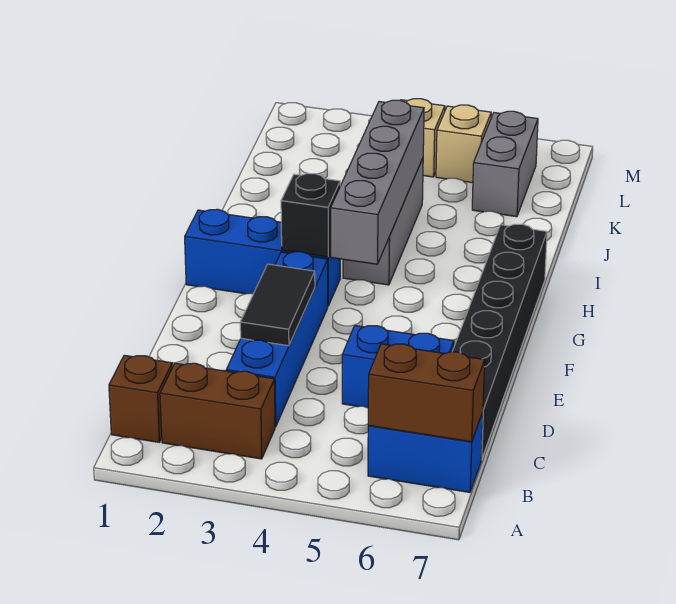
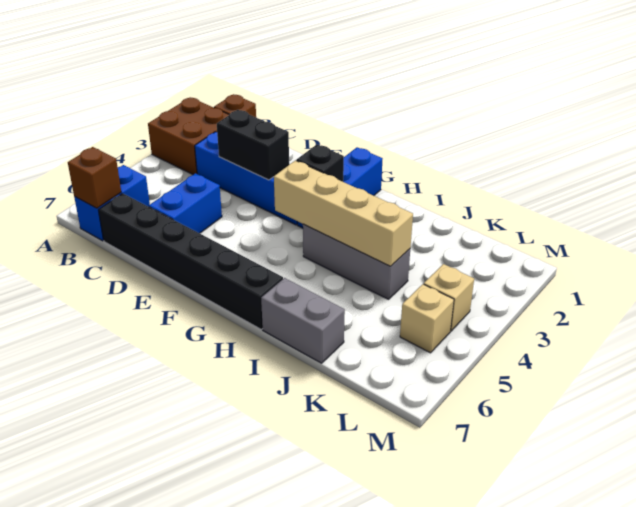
brown 1x2 brick [160,363,275,459] -> brown 2x2 brick [148,98,229,175]
brown 1x2 brick [368,344,485,442] -> brown 1x1 brick [68,147,121,208]
black 1x2 tile [240,264,315,346] -> black 1x2 brick [217,110,289,180]
grey 1x4 brick [331,100,424,264] -> tan 1x4 brick [274,160,413,266]
grey 1x2 brick [472,111,538,217] -> grey 1x2 brick moved to [261,278,345,363]

